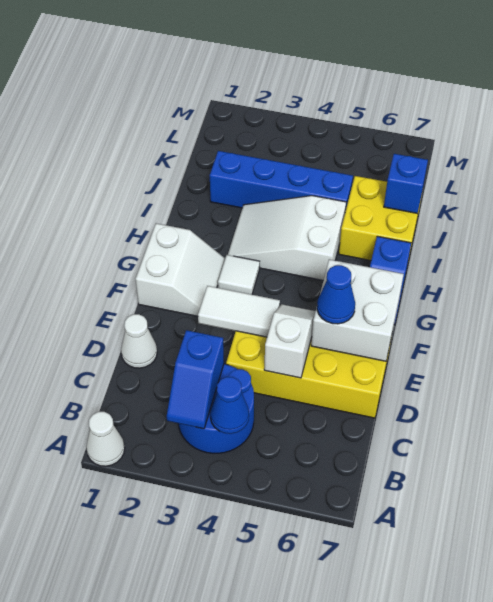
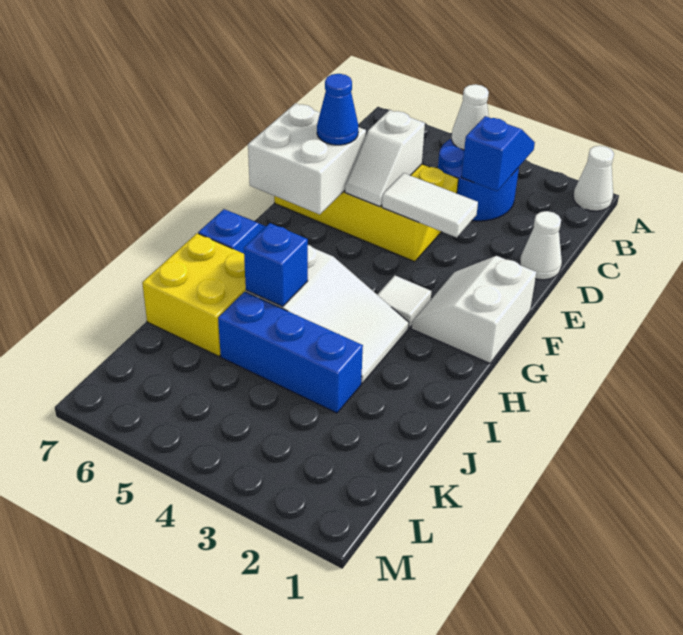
blue 1x1 cone [210,377,249,434] -> white 1x1 cone [452,84,489,150]
blue 1x4 brick [210,151,353,211] -> blue 1x3 brick [218,292,363,413]
blue 1x1 brick [384,154,428,214] -> blue 1x1 brick moved to [244,223,308,307]

